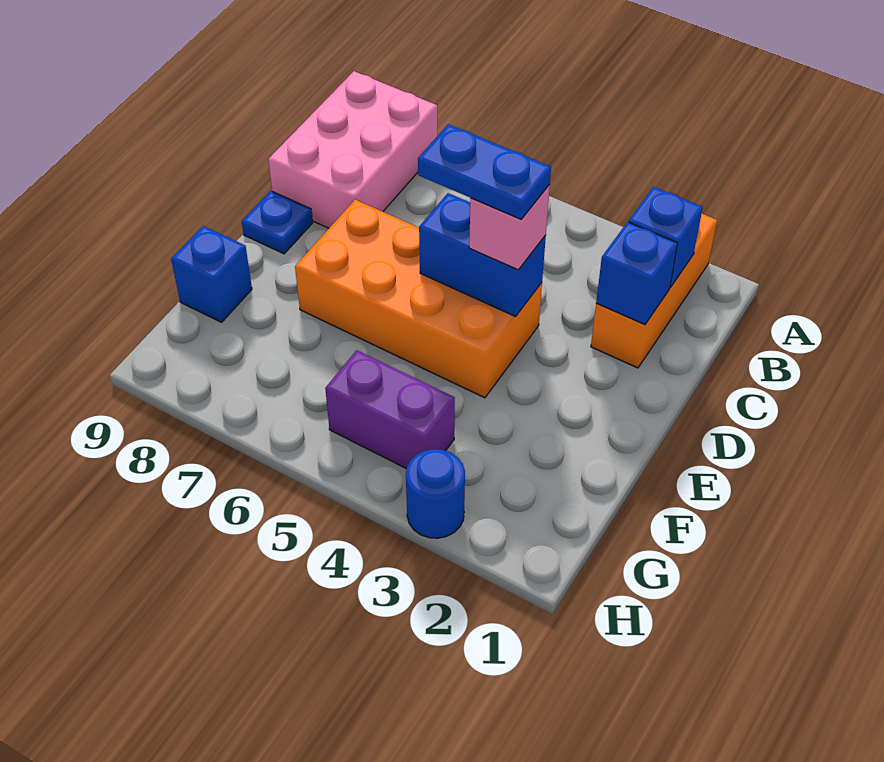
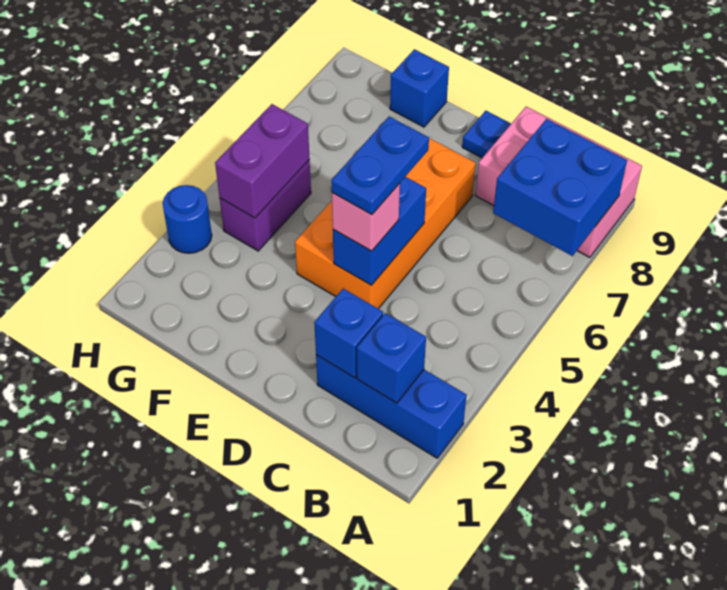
orange 1x3 brick [591,214,717,368] -> blue 1x3 brick [316,355,467,458]
none -> blue 2x2 brick [493,119,627,256]
none -> purple 1x2 brick [215,104,310,218]

